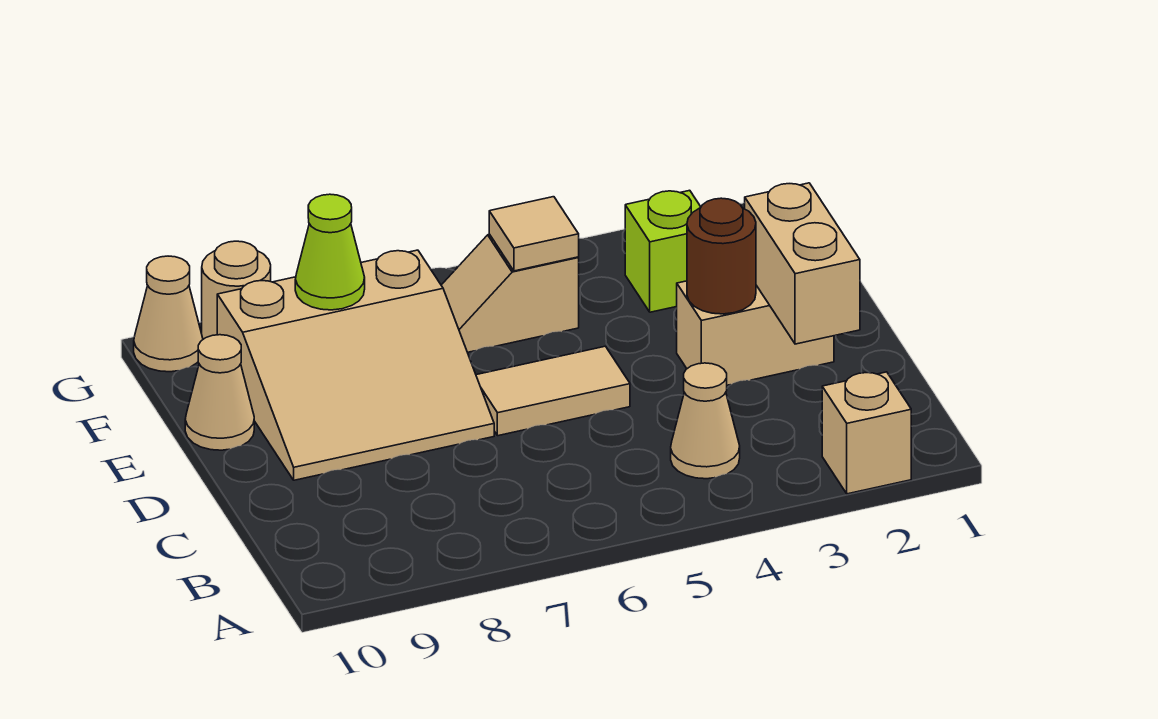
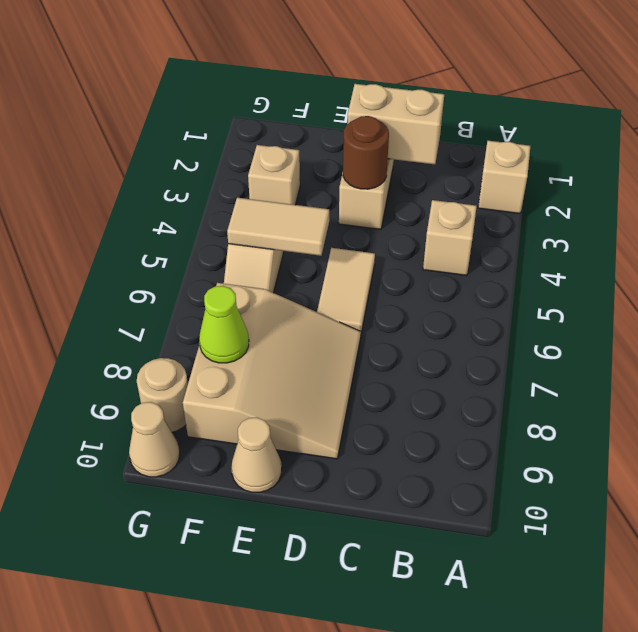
tan 1x1 cone [671,363,740,479] -> tan 1x1 brick [423,200,477,275]
lime 1x1 brick [625,190,701,312] -> tan 1x1 brick [248,145,300,205]
tan 1x1 tile [489,197,579,271] -> tan 1x2 tile [227,198,329,256]

